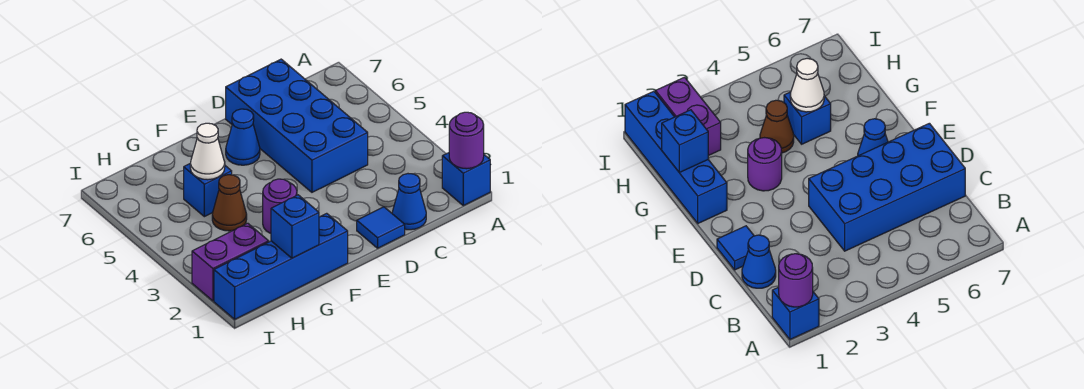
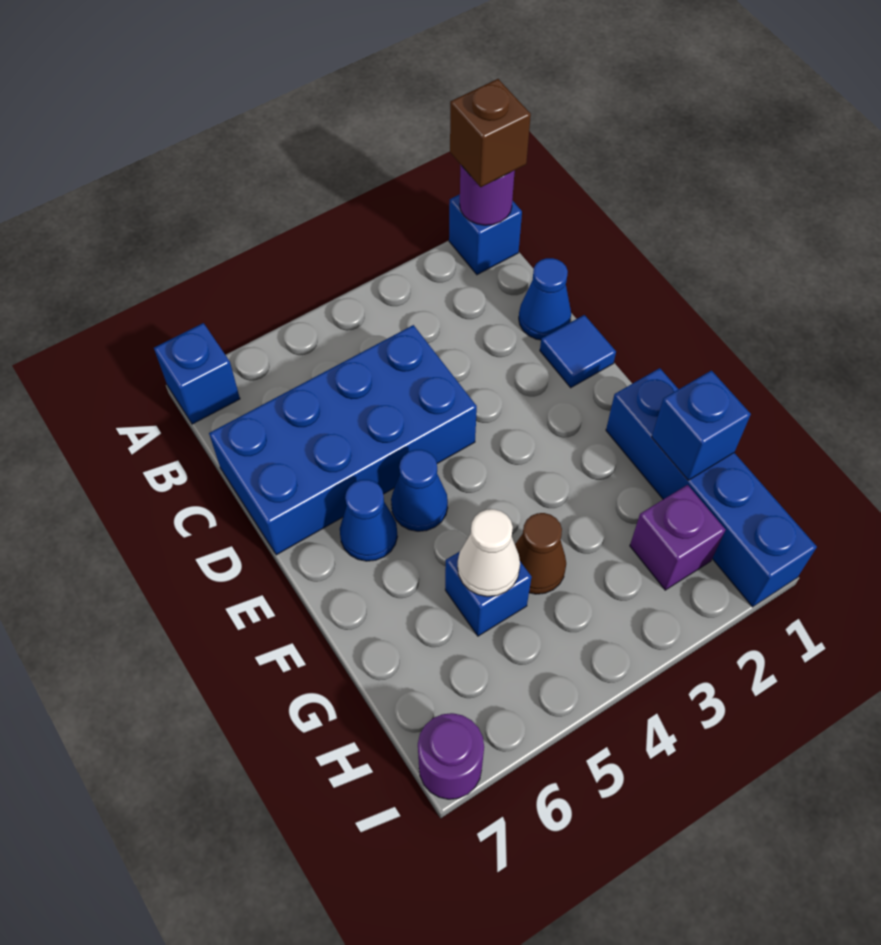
none -> brown 1x1 brick [450,79,531,187]
none -> blue 1x1 brick [154,323,240,424]
none -> blue 1x1 cone [391,450,448,531]
purple 1x1 round brick [263,179,297,233] -> purple 1x1 round brick moved to [418,713,484,799]
purple 1x2 brick [192,223,269,301] -> purple 1x1 brick [630,485,726,590]

